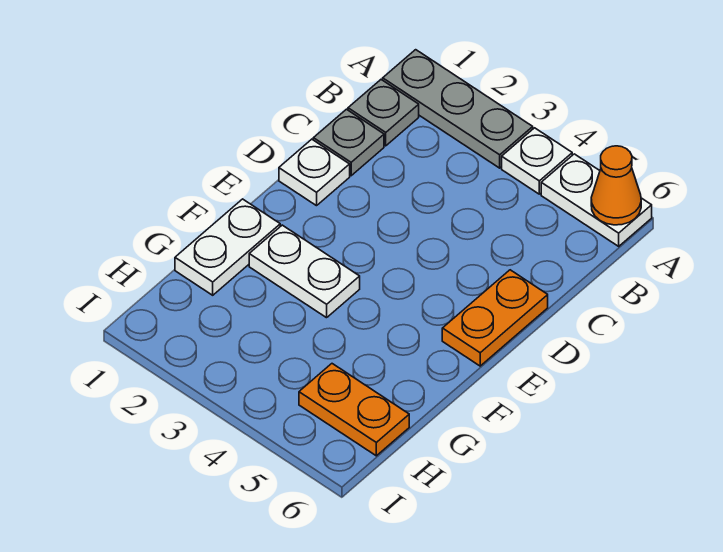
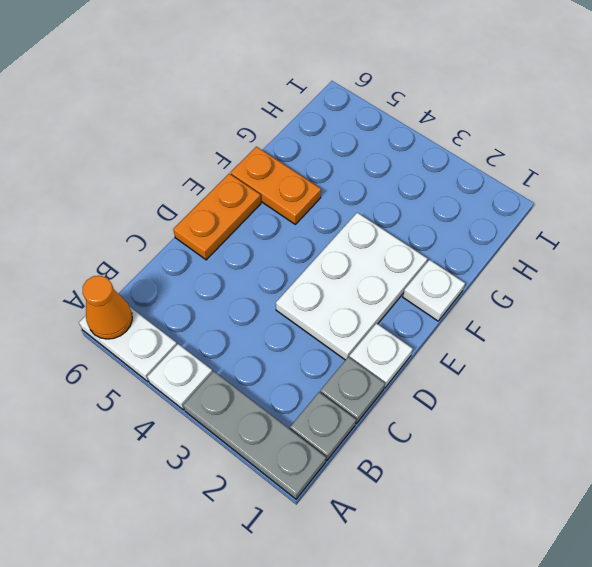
white 1x2 plate [175,199,280,295] -> white 1x1 plate [403,260,465,321]
white 1x2 plate [249,225,360,318] -> white 2x3 plate [276,213,427,360]
orange 1x2 plate [299,364,409,456] -> orange 1x2 plate moved to [231,147,321,224]

